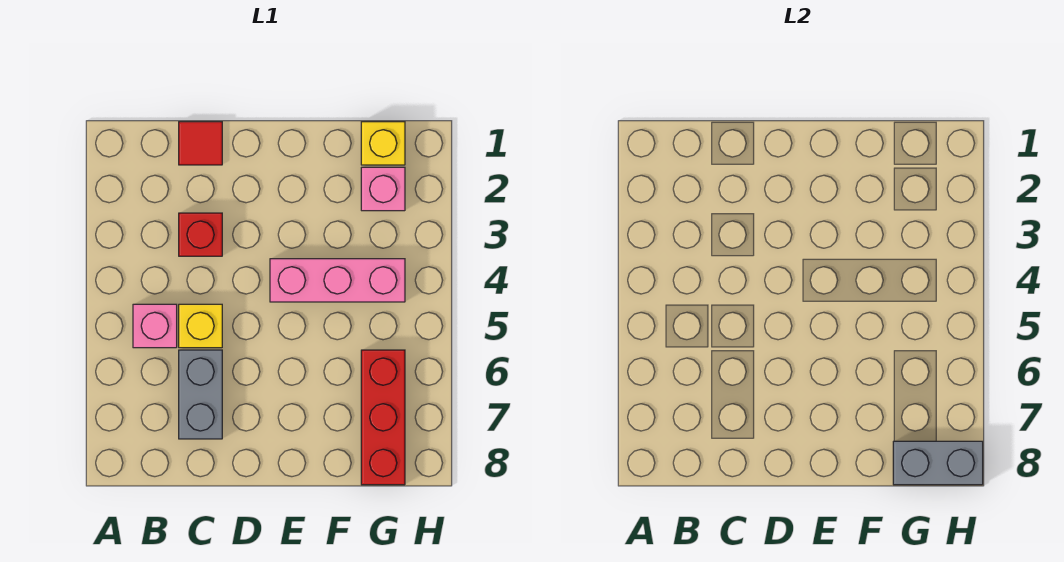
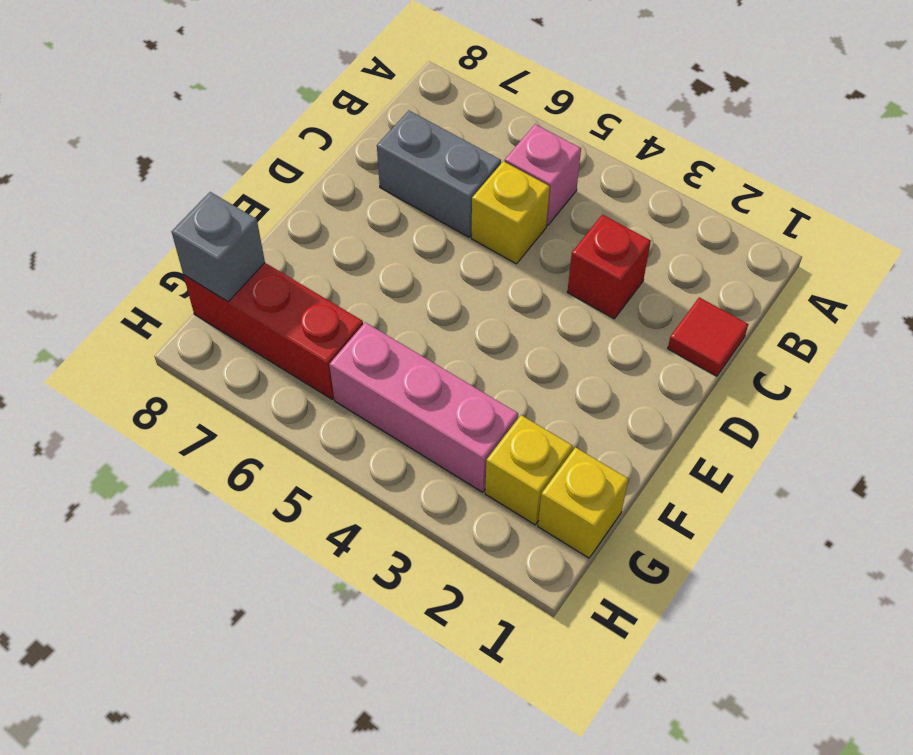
pink 1x3 brick [270,259,405,302] -> pink 1x3 brick turned to [329,322,518,492]
pink 1x1 brick [361,167,405,211] -> yellow 1x1 brick [485,415,573,525]
grey 1x2 brick [893,441,983,485] -> grey 1x1 brick [172,192,265,302]

